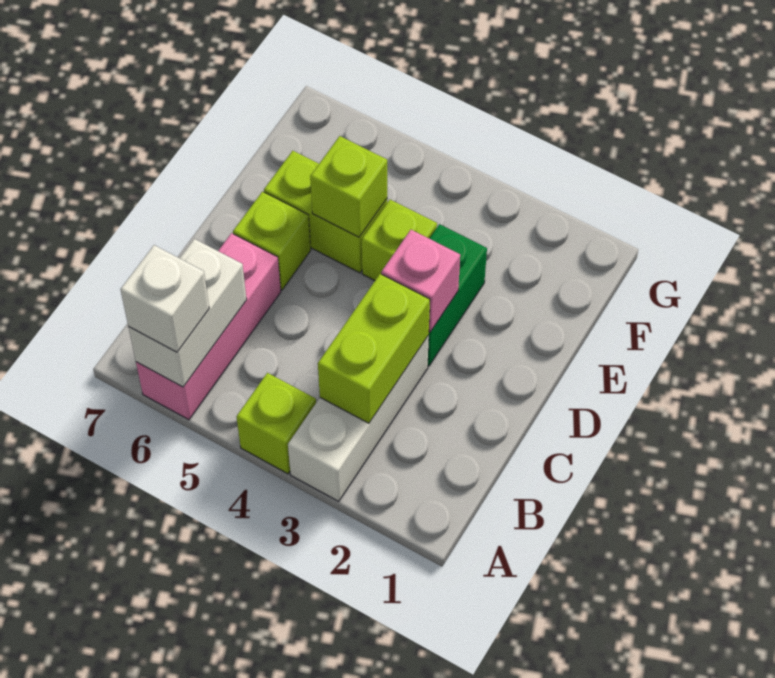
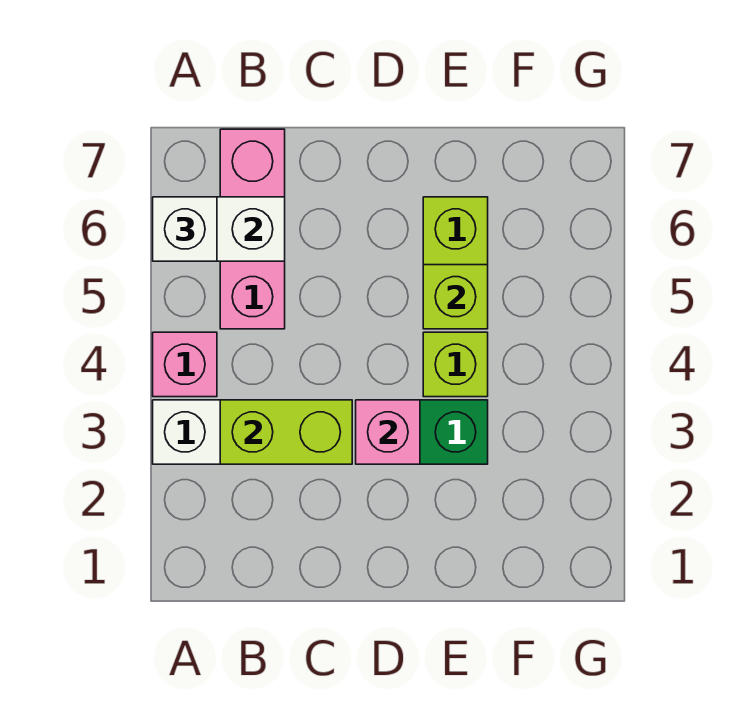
lime 1x1 brick [237,373,316,474] -> pink 1x1 brick [153,332,217,397]
pink 1x3 brick [136,233,281,420] -> pink 1x3 brick turned to [220,129,285,329]
lime 1x1 brick [233,192,311,290] -> none

